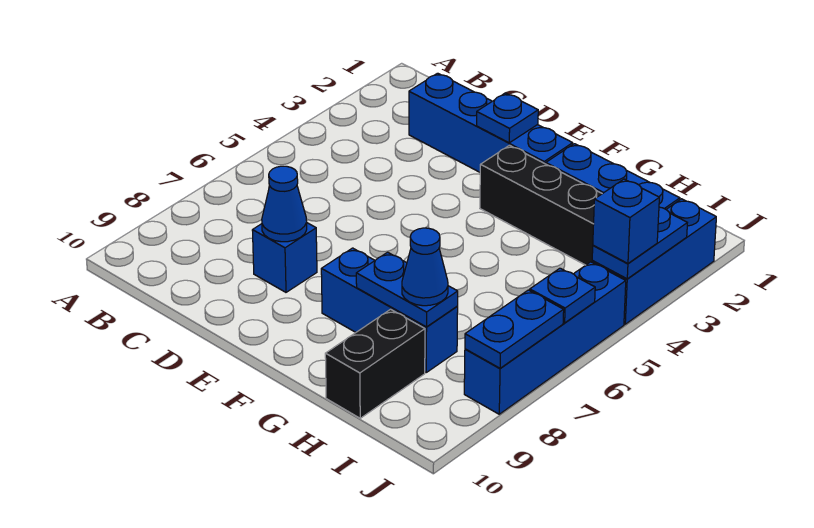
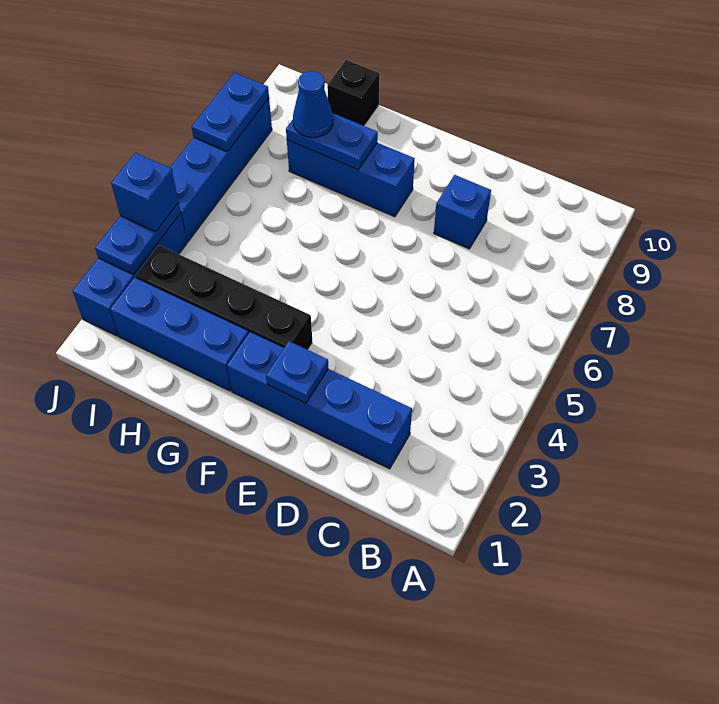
blue 1x1 cone [262,166,307,242] -> none
black 1x2 brick [325,309,425,418] -> black 1x1 brick [327,60,380,126]
blue 1x1 plate [530,268,595,323] -> none

